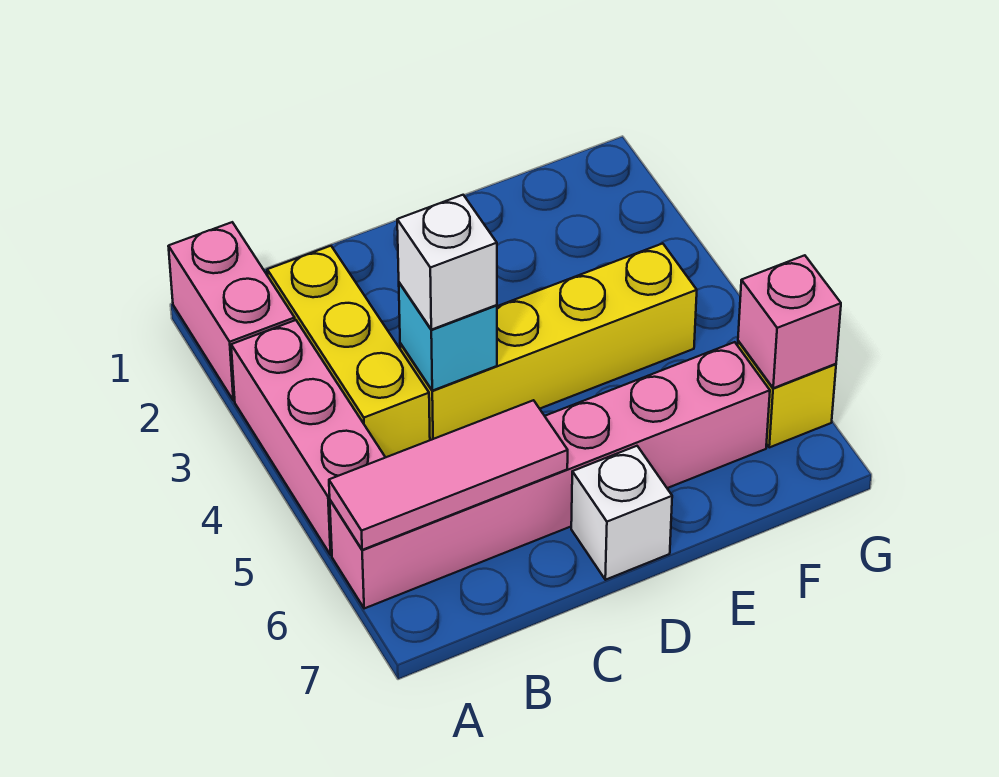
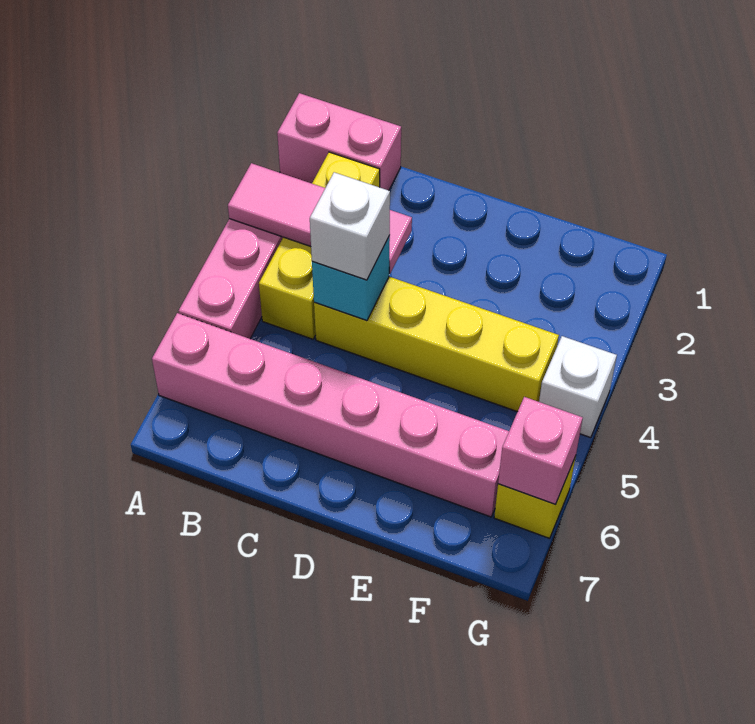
pink 1x2 brick [168,222,295,401] -> pink 1x2 brick turned to [277,93,401,190]
pink 1x3 tile [329,400,568,550] -> pink 1x3 tile moved to [228,163,412,274]
white 1x1 brick [571,446,672,580] -> white 1x1 brick moved to [539,336,617,438]

